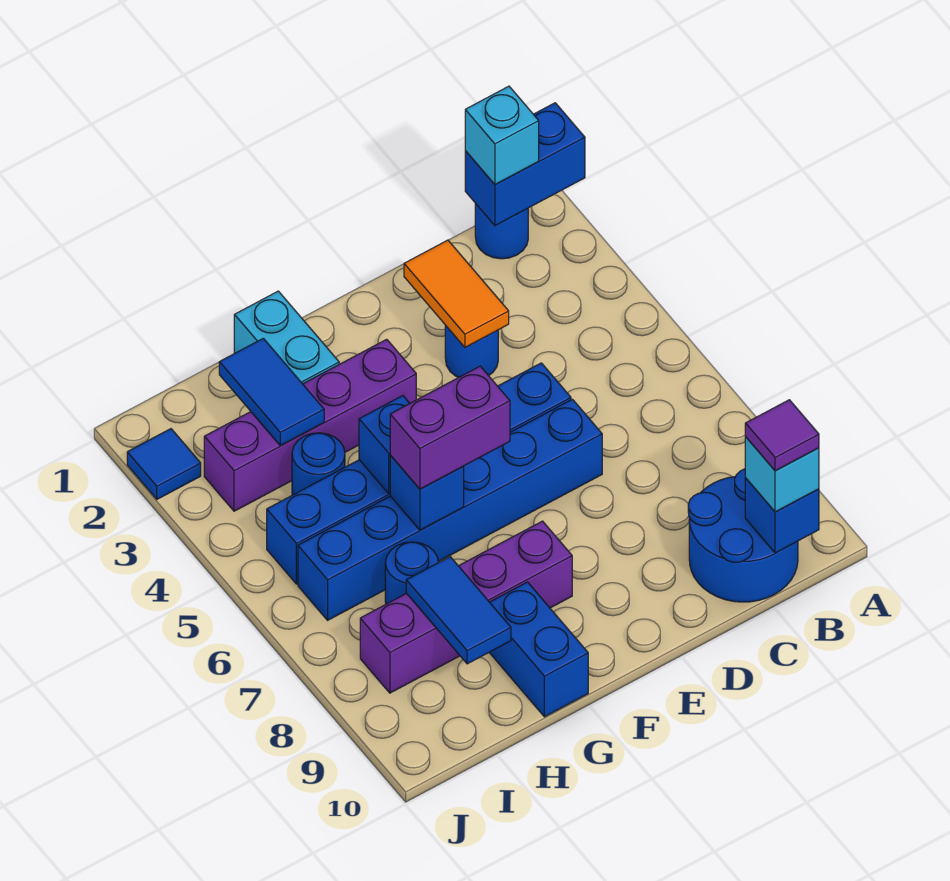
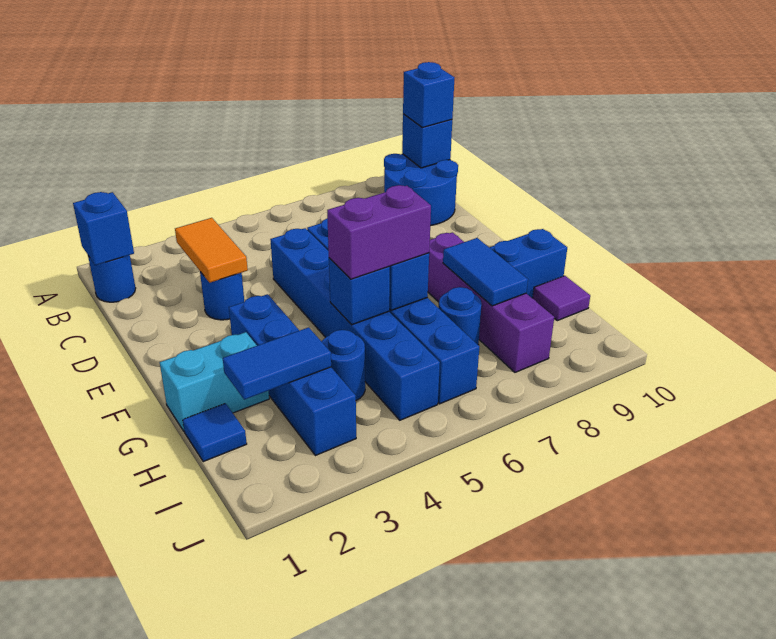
blue 1x2 brick [465,103,585,225] -> blue 1x1 brick [73,192,134,265]
cyan 1x1 brick [465,86,539,185] -> none
cyan 1x1 brick [745,437,819,512] -> blue 1x1 brick [403,62,455,128]
purple 1x1 tile [745,400,819,471] -> purple 1x1 tile moved to [533,276,590,321]
orange 1x2 tile [404,240,509,347] -> orange 1x2 tile turned to [175,218,248,283]
purple 1x4 brick [204,339,416,511] -> blue 1x4 brick [229,294,356,456]
purple 1x2 brick [390,366,510,489] -> purple 1x2 brick turned to [327,185,431,279]
blue 1x2 tile [406,557,511,664] -> blue 1x2 tile turned to [443,238,528,306]
blue 1x1 tile [127,429,201,499] -> blue 1x1 tile moved to [183,403,247,462]

